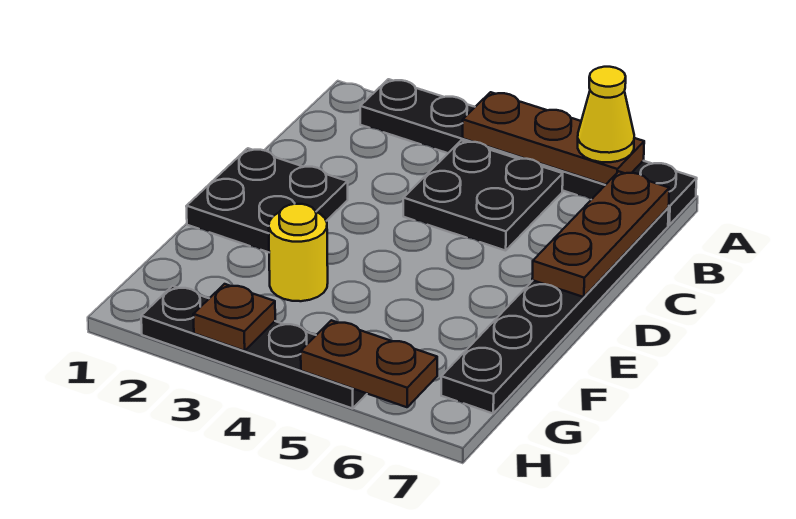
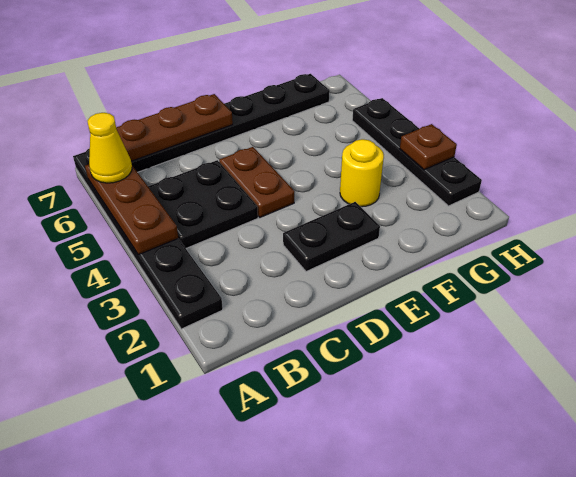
black 2x2 plate [186,148,348,252] -> black 1x2 plate [283,202,380,272]
brown 1x2 plate [301,320,437,407] -> brown 1x2 plate moved to [219,147,295,217]

